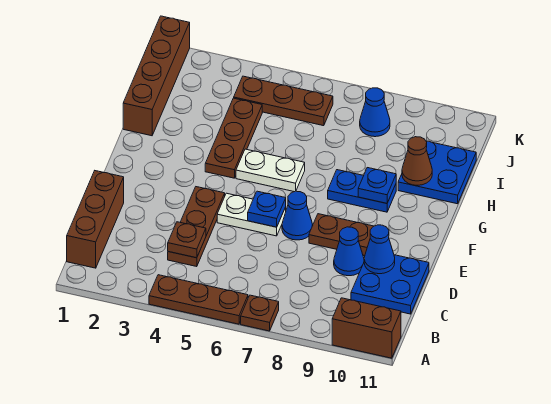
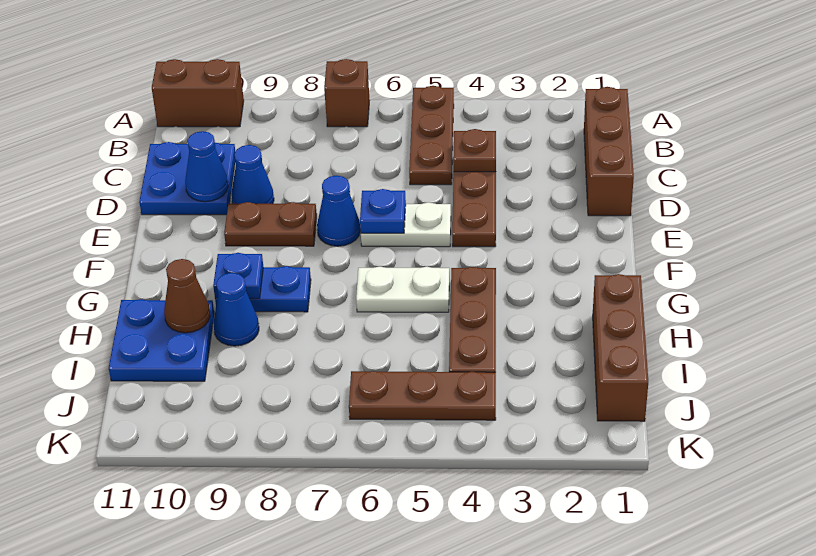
brown 1x3 plate [149,275,248,324] -> brown 1x3 plate turned to [409,86,454,185]
brown 1x1 plate [241,295,279,331] -> brown 1x1 brick [324,59,369,127]
brown 1x4 brick [123,16,190,136] -> brown 1x3 brick [593,274,648,421]
blue 1x1 cone [360,88,390,137] -> blue 1x1 cone moved to [214,273,259,346]

